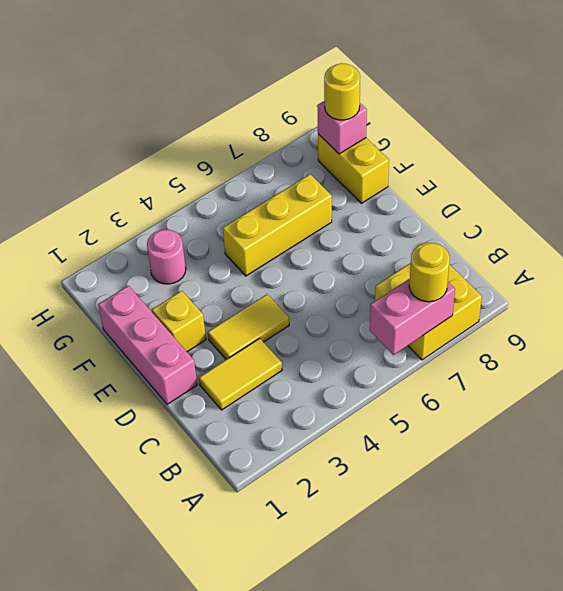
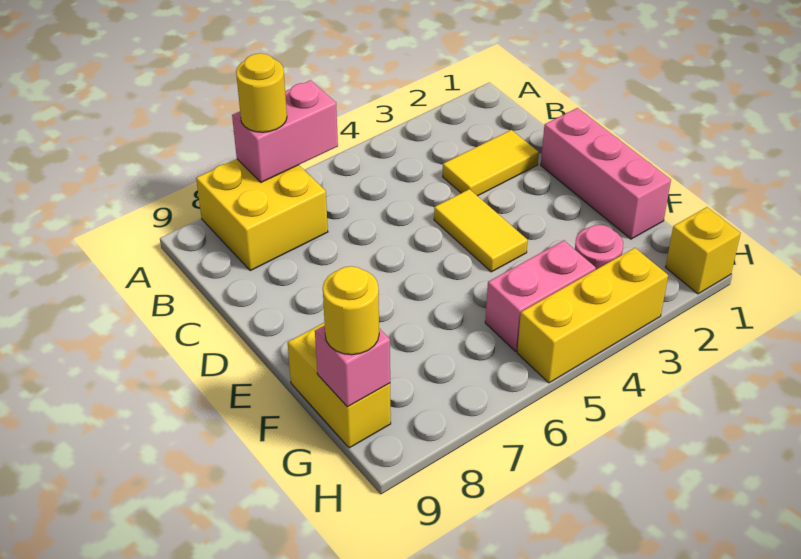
yellow 1x2 tile [208,294,289,360] -> yellow 1x2 tile turned to [434,189,528,272]
yellow 1x1 brick [152,291,206,352] -> yellow 1x1 brick moved to [666,207,741,294]
yellow 1x3 brick [223,174,332,276] -> yellow 1x3 brick moved to [517,248,668,383]
none -> pink 1x2 brick [485,240,596,351]

